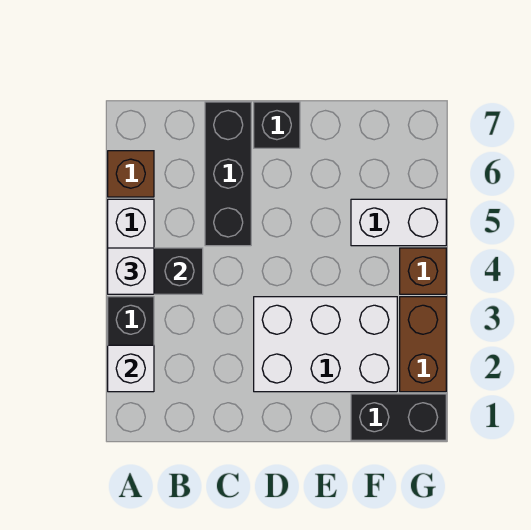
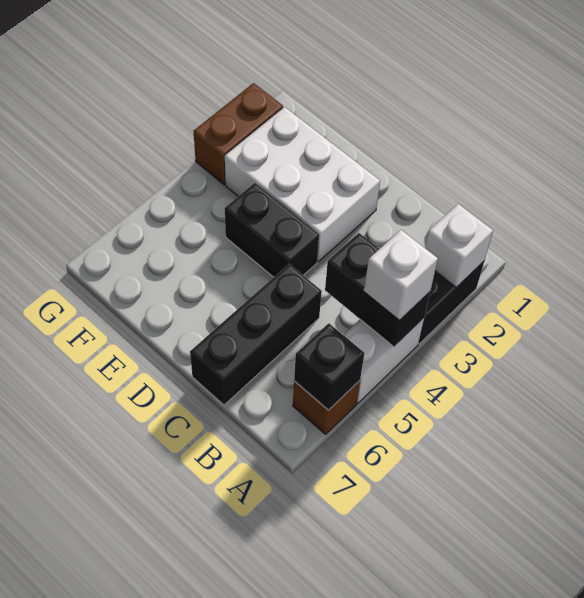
black 1x1 brick [254,102,300,148] -> black 1x1 brick moved to [294,323,364,410]
black 1x2 brick [351,394,446,440] -> black 1x2 brick moved to [225,183,319,277]
white 1x2 brick [351,199,446,246] -> none
brown 1x1 brick [400,248,446,294] -> none

